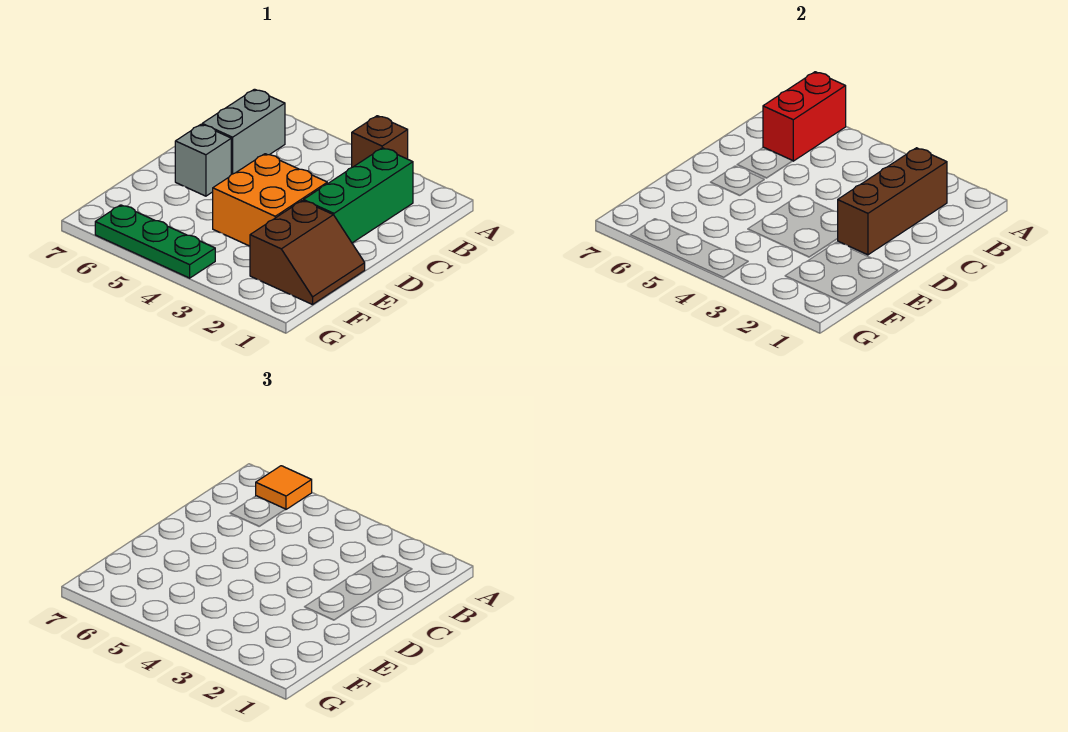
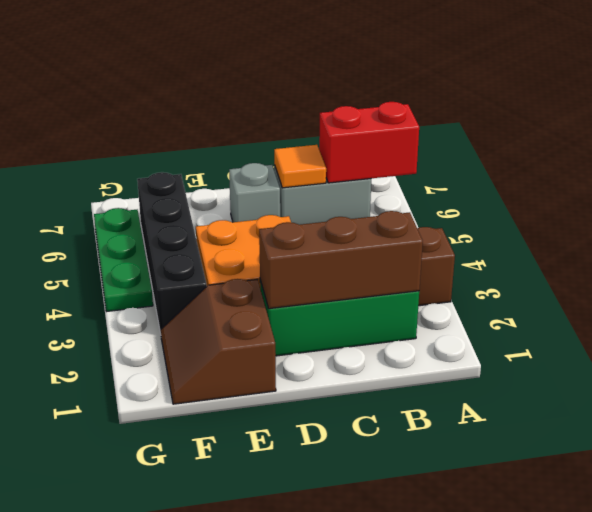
orange 1x1 tile [256,466,312,509] -> orange 1x1 tile moved to [274,145,326,188]
brown 2x2 slope [250,201,365,305] -> brown 2x2 slope turned to [161,279,276,404]
none -> black 1x4 brick [137,172,207,334]

